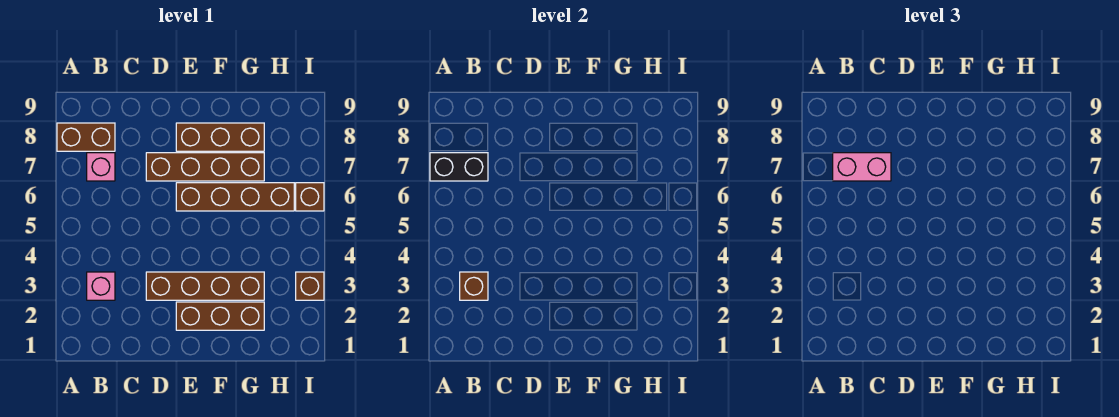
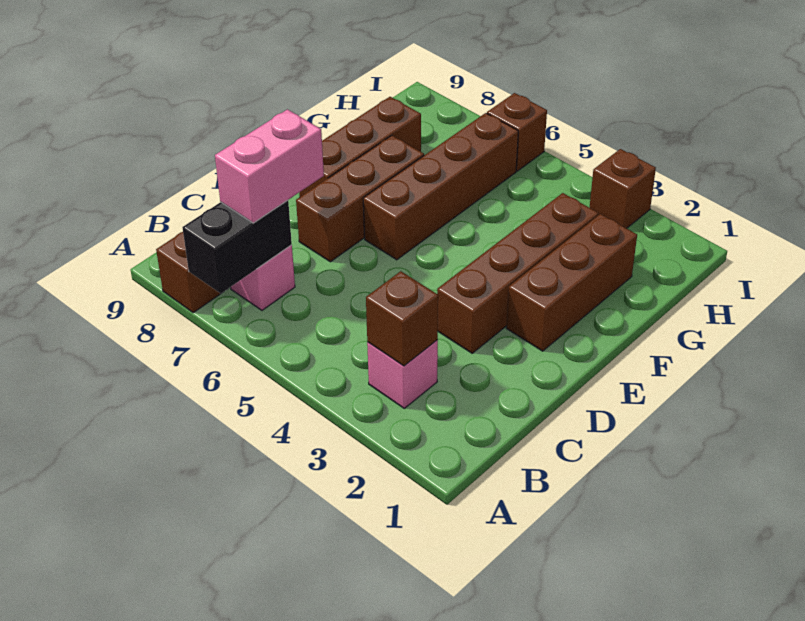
brown 1x4 brick [146,153,264,181] -> brown 1x3 brick [296,136,424,262]

